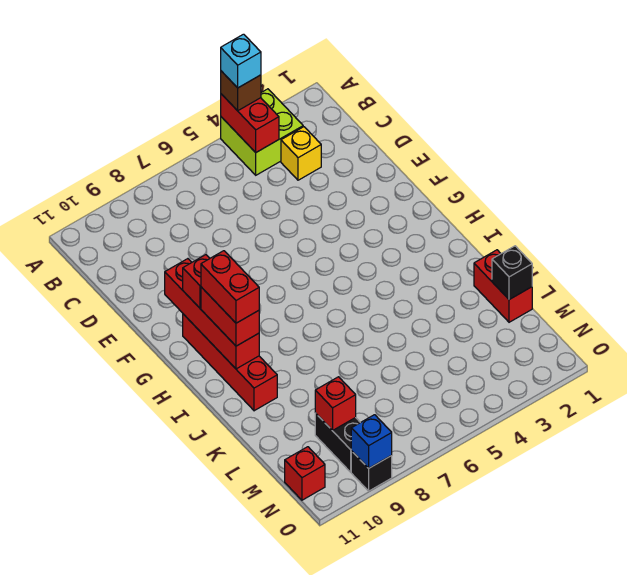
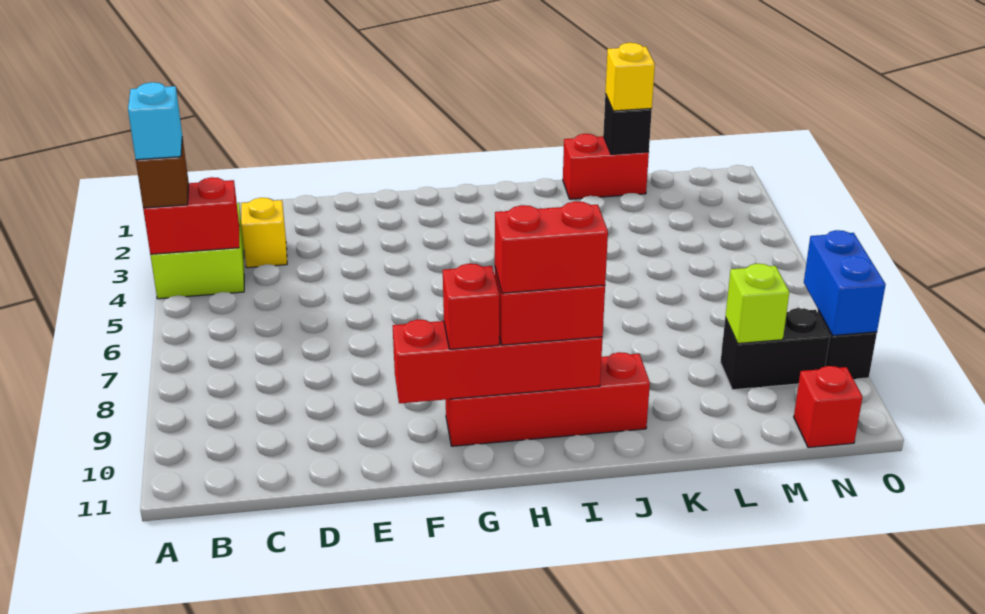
none -> yellow 1x1 brick [605,43,655,111]
red 1x1 brick [315,377,356,431] -> lime 1x1 brick [725,264,789,343]
blue 1x1 brick [351,415,392,468] -> blue 1x2 brick [804,230,886,336]

